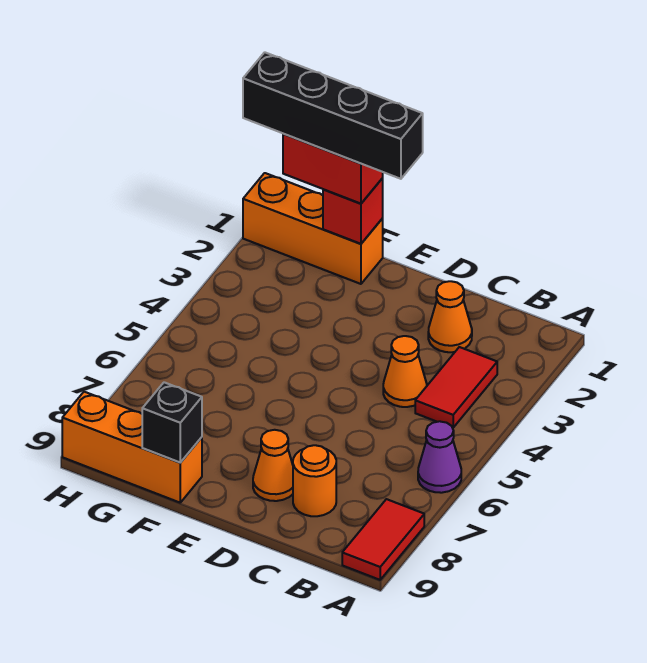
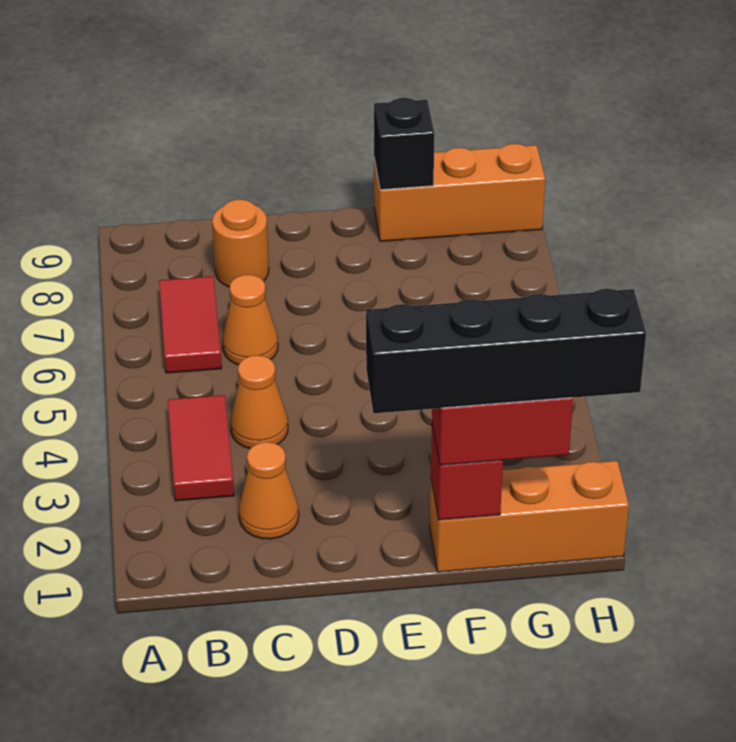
purple 1x1 cone [418,421,461,493] -> none
red 1x2 tile [342,499,424,580] -> red 1x2 tile moved to [159,276,222,373]
orange 1x1 cone [253,430,293,501] -> orange 1x1 cone moved to [222,275,278,365]

